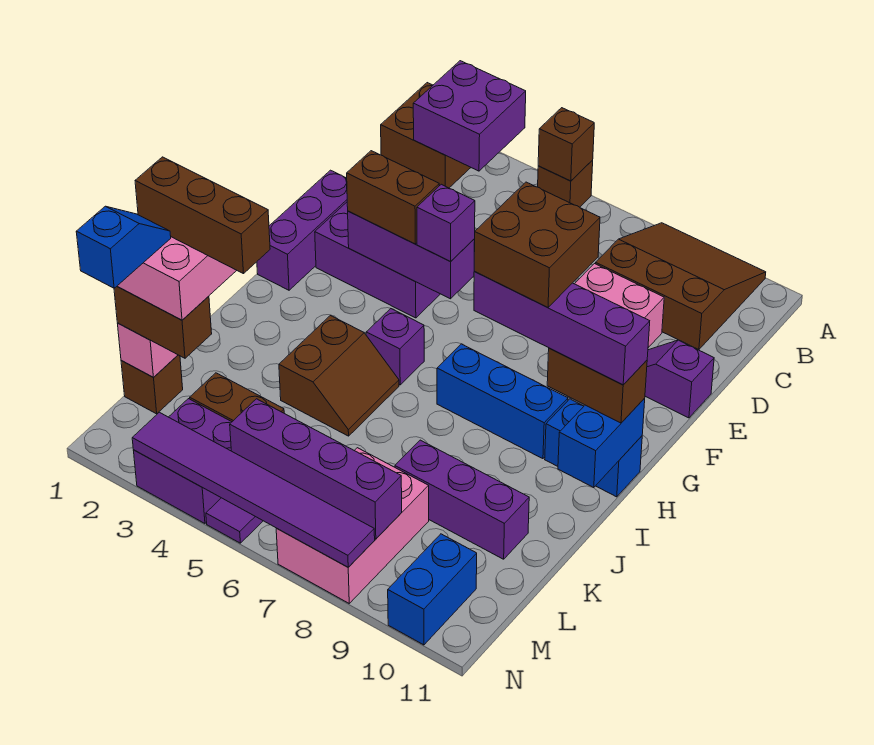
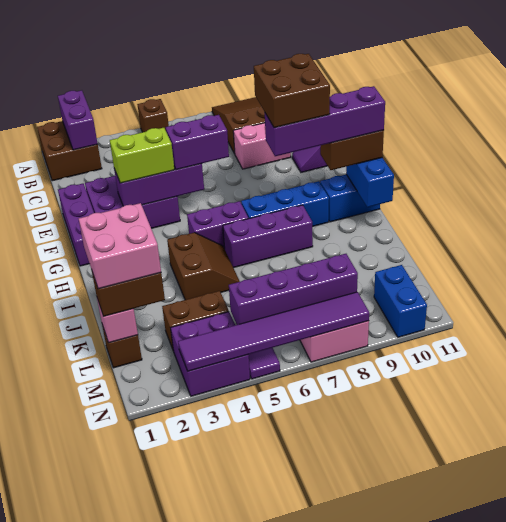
purple 2x2 brick [413,61,526,171] -> purple 1x2 brick [58,90,98,150]
brown 1x1 brick [538,108,594,181] -> none
brown 1x2 brick [347,151,439,244] -> lime 1x2 brick [110,128,174,183]
purple 1x1 brick [417,184,475,262] -> purple 1x2 brick [166,115,229,170]
purple 1x1 brick [366,309,424,385] -> purple 1x2 brick [187,201,248,249]
brown 1x3 brick [135,157,270,274] -> none
purple 1x3 brick [395,440,529,559] -> purple 1x3 brick moved to [223,205,313,268]
blue 1x2 slope [76,206,171,288] -> none

